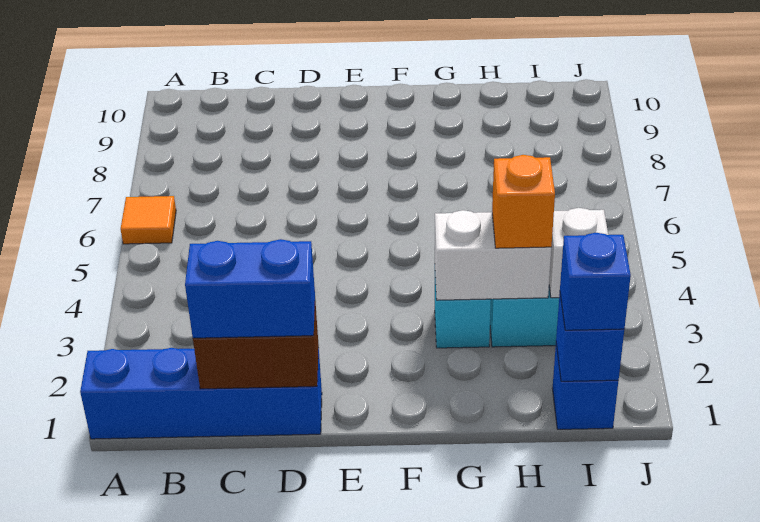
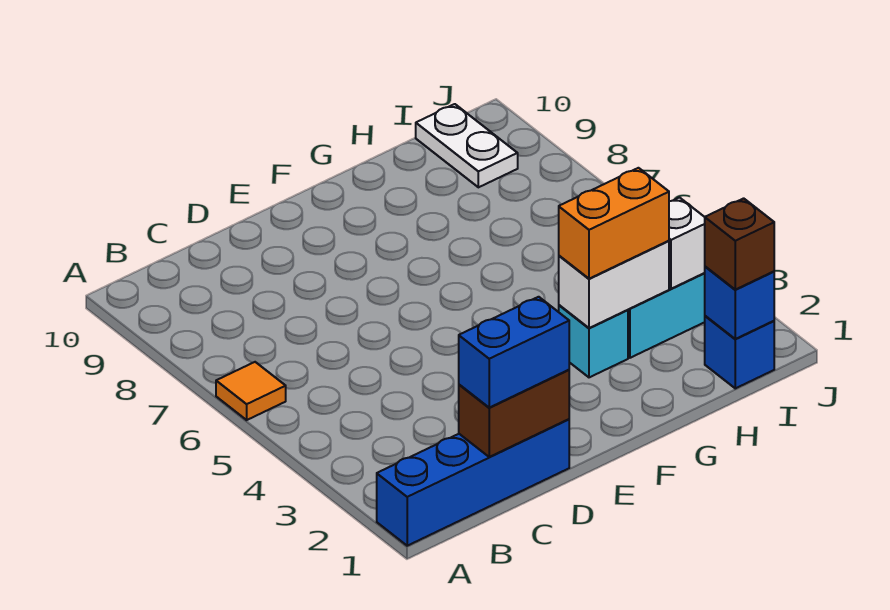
orange 1x1 brick [492,155,555,248] -> orange 1x2 brick [559,168,669,279]
blue 1x1 brick [560,233,631,330] -> brown 1x1 brick [705,198,774,290]
none -> white 1x2 plate [416,104,518,187]

